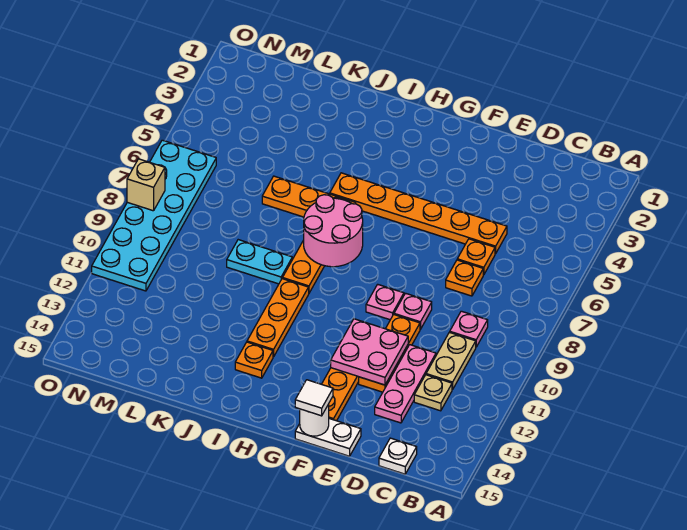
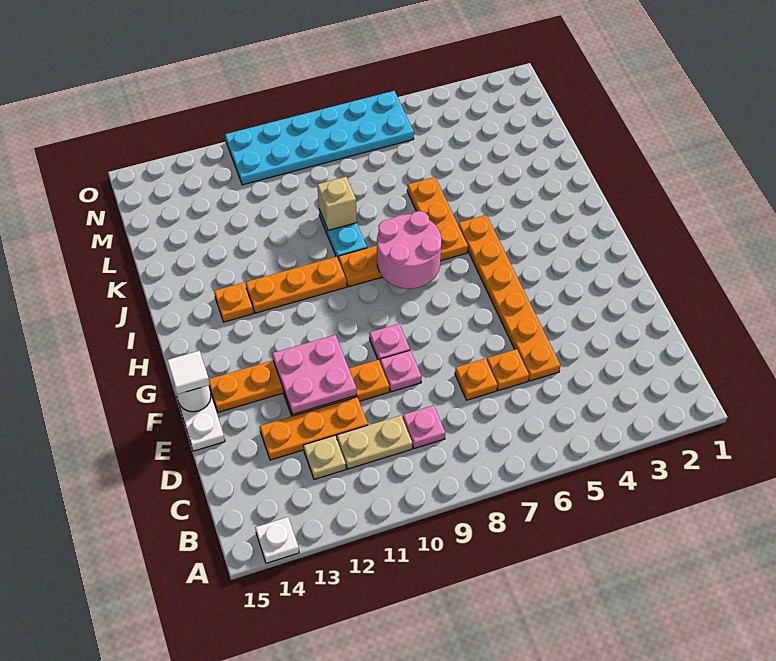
white 1x1 plate [379,438,417,474] -> white 1x1 plate moved to [255,517,299,563]
pink 1x3 plate [375,345,436,423] -> orange 1x3 plate [260,397,368,460]
tan 1x1 brick [127,159,165,211] -> tan 1x1 brick moved to [317,177,357,230]

